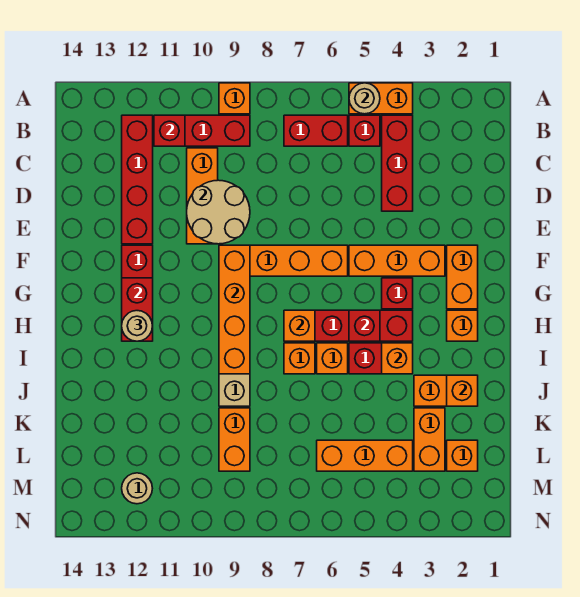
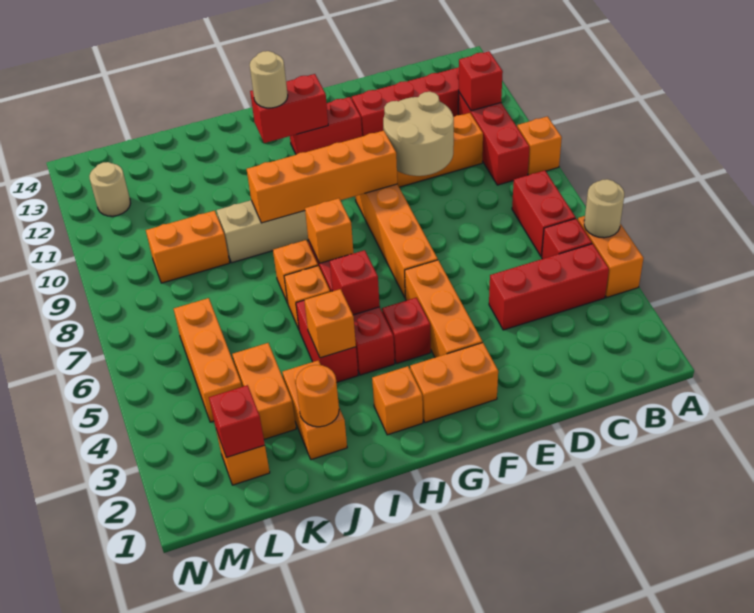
orange 1x1 brick [447,375,478,406] -> orange 1x1 round brick [296,365,339,427]
orange 1x2 brick [414,408,445,471] -> orange 1x2 brick turned to [232,343,296,439]
none -> red 1x1 brick [209,385,265,458]

